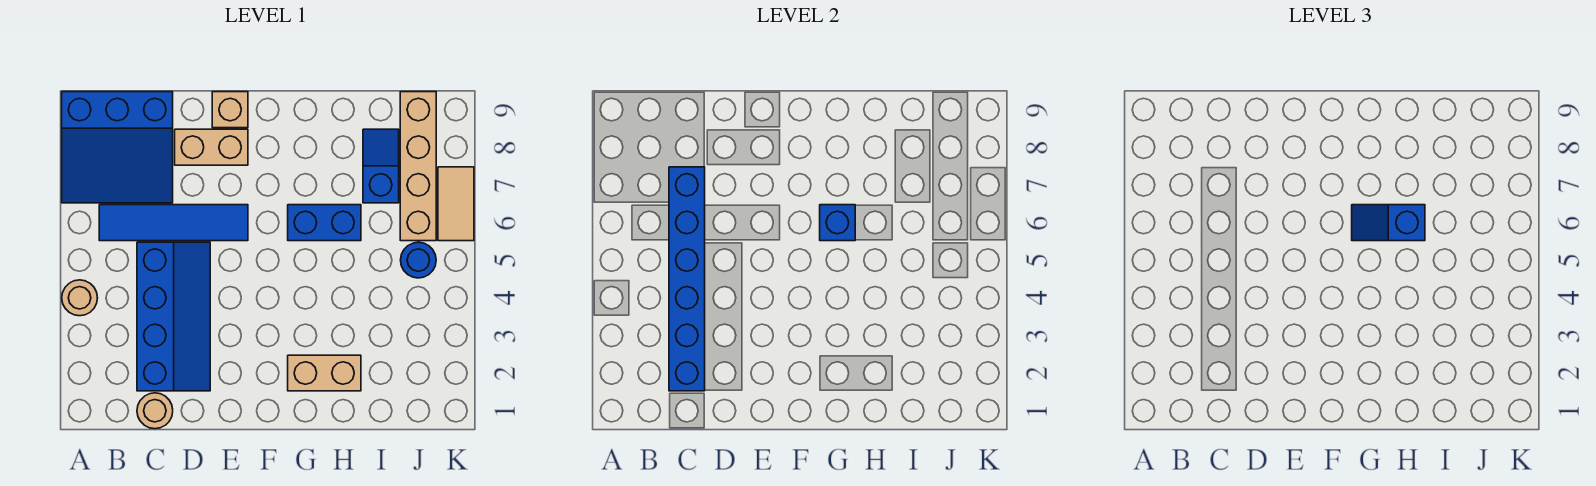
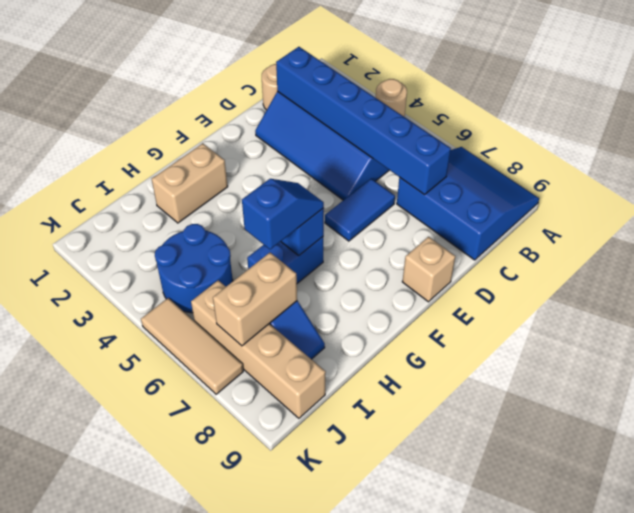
blue 3x3 slope [62,92,173,203] -> blue 3x3 slope turned to [397,147,539,260]
blue 1x4 tile [99,205,248,241] -> blue 1x2 tile [325,179,395,241]
tan 1x2 brick [175,129,248,165] -> tan 1x2 brick moved to [213,253,297,346]
blue 1x1 round brick [401,242,436,278] -> blue 2x2 round brick [155,224,233,313]
tan 1x2 tile [438,167,474,241] -> tan 1x3 tile [141,298,243,394]

